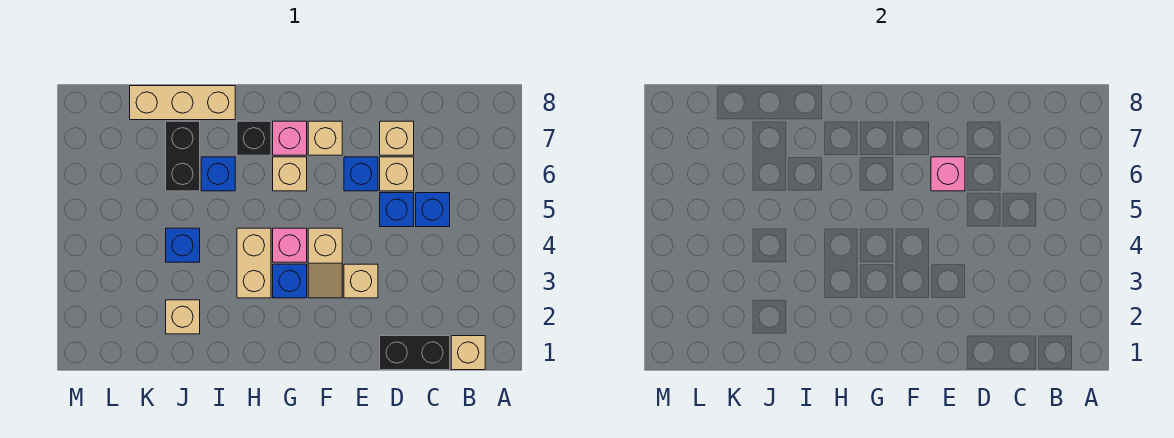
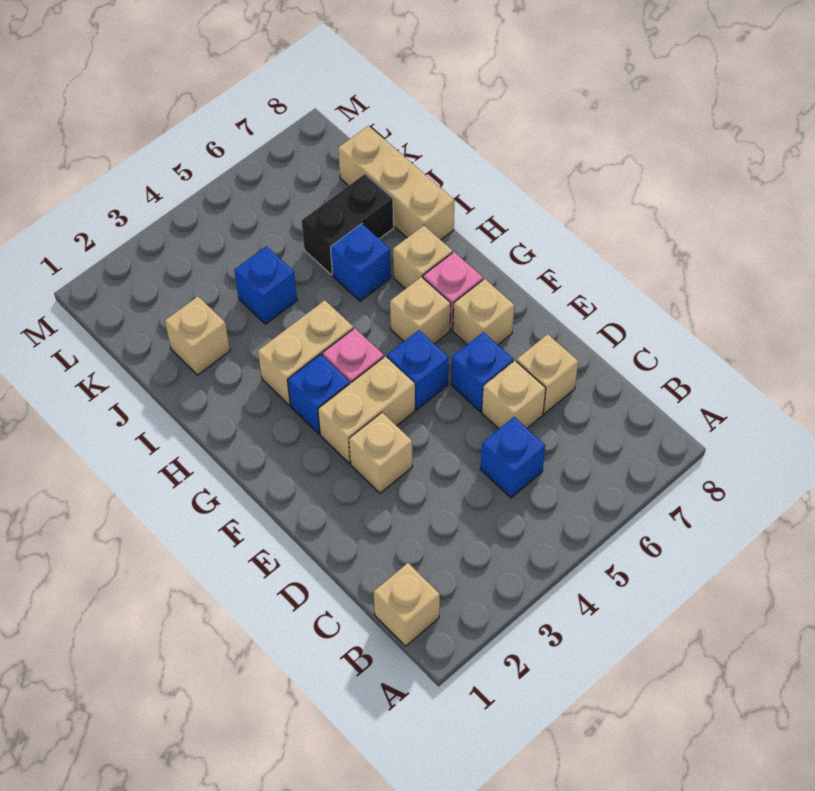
black 1x2 brick [380,336,450,370] -> none
blue 1x1 brick [380,193,414,227] -> blue 1x1 brick moved to [387,330,449,409]
pink 1x1 brick [931,157,965,191] -> none
tan 1x2 slope [308,228,342,298] -> tan 1x2 brick [318,356,415,463]
black 1x1 brick [237,121,271,155] -> tan 1x1 brick [393,226,453,289]

